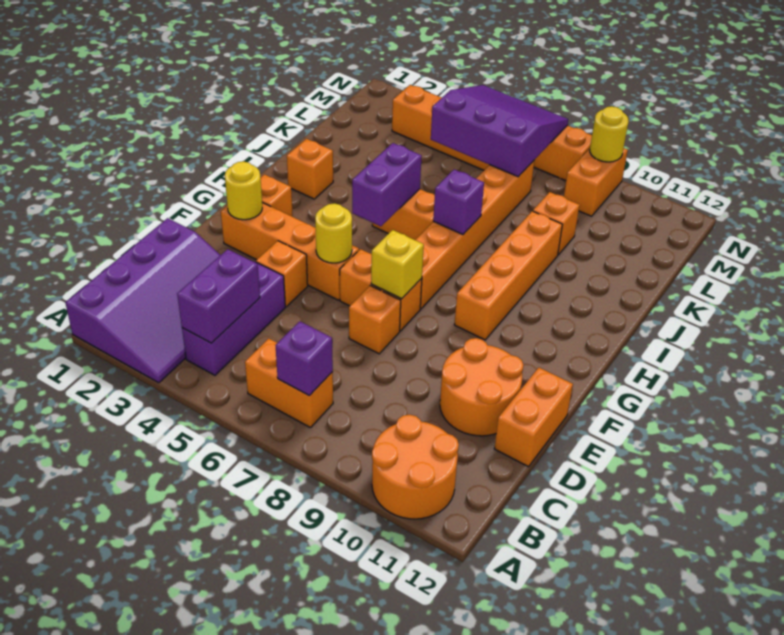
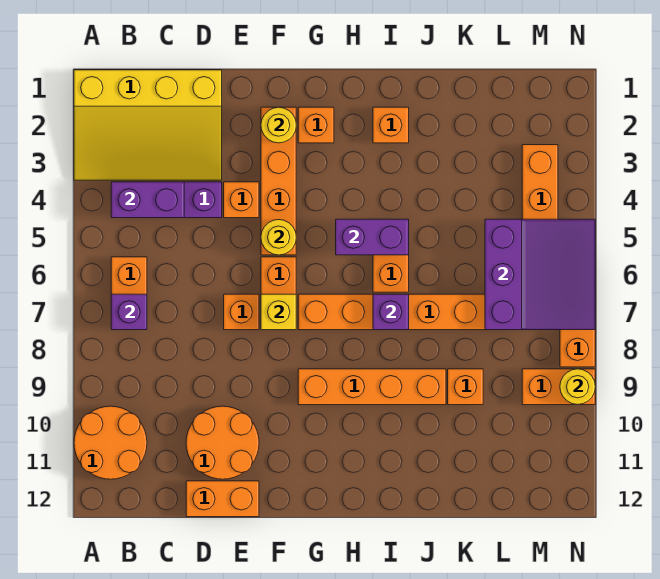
purple 3x4 slope [65,218,220,383] -> yellow 3x4 slope [74,70,222,180]

